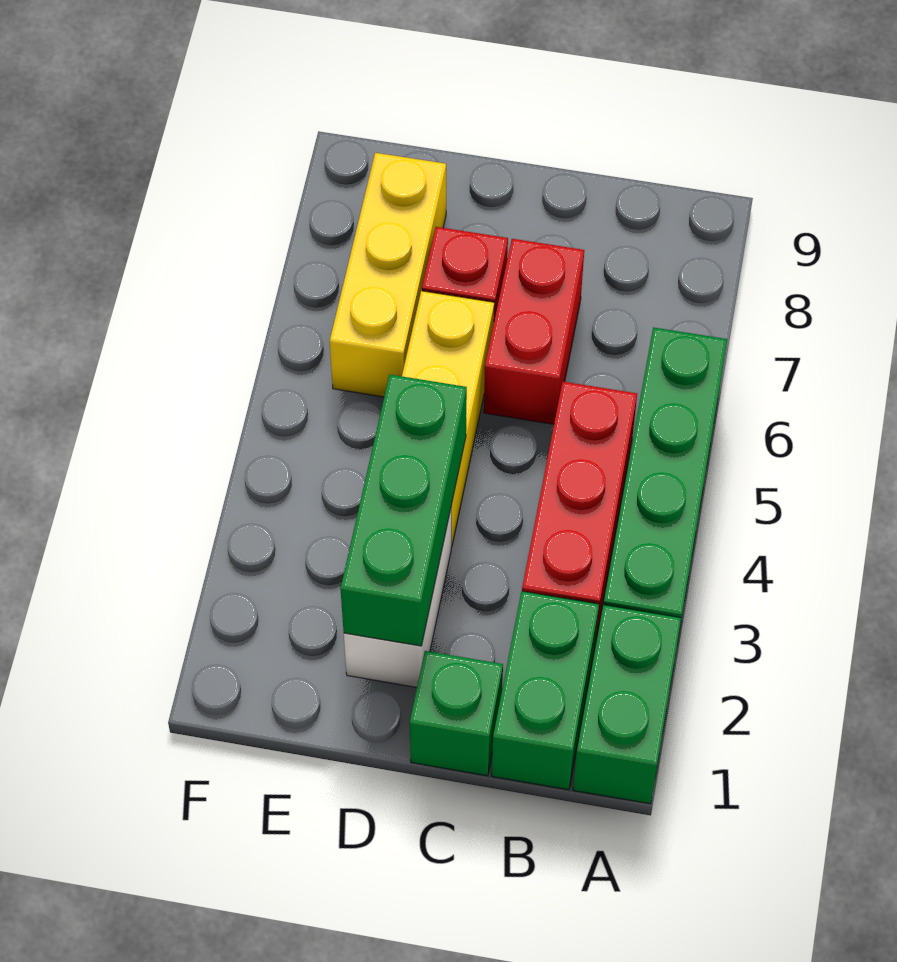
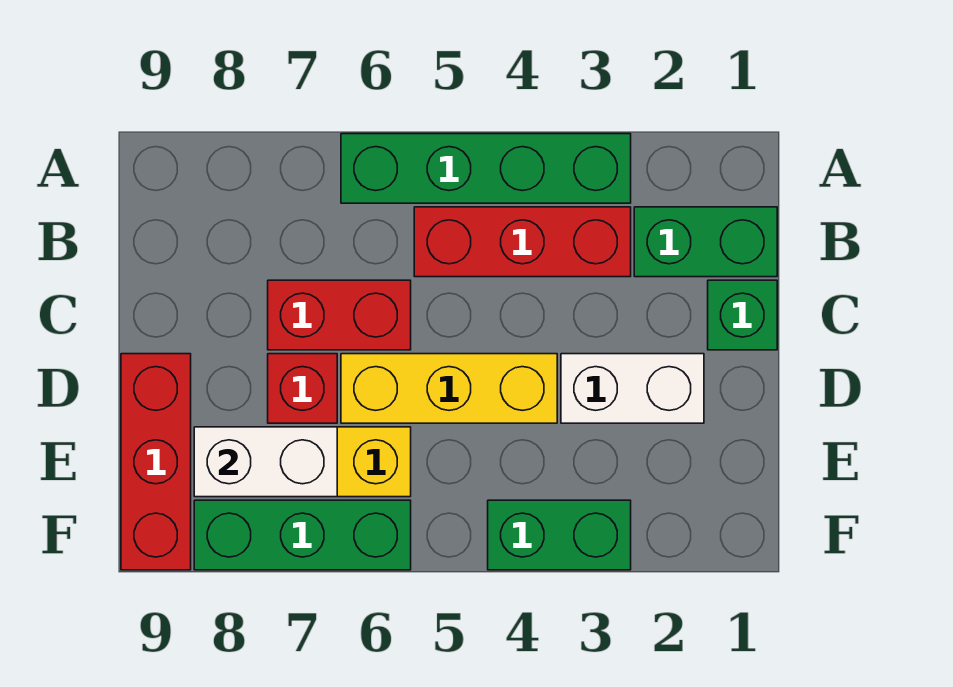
green 1x2 brick [573,605,681,804] -> green 1x2 brick moved to [488,500,631,570]
green 1x3 brick [340,375,467,646] -> green 1x3 brick moved to [194,500,411,570]
none -> red 1x3 brick [121,354,191,570]
none -> white 1x2 brick [194,427,337,497]

